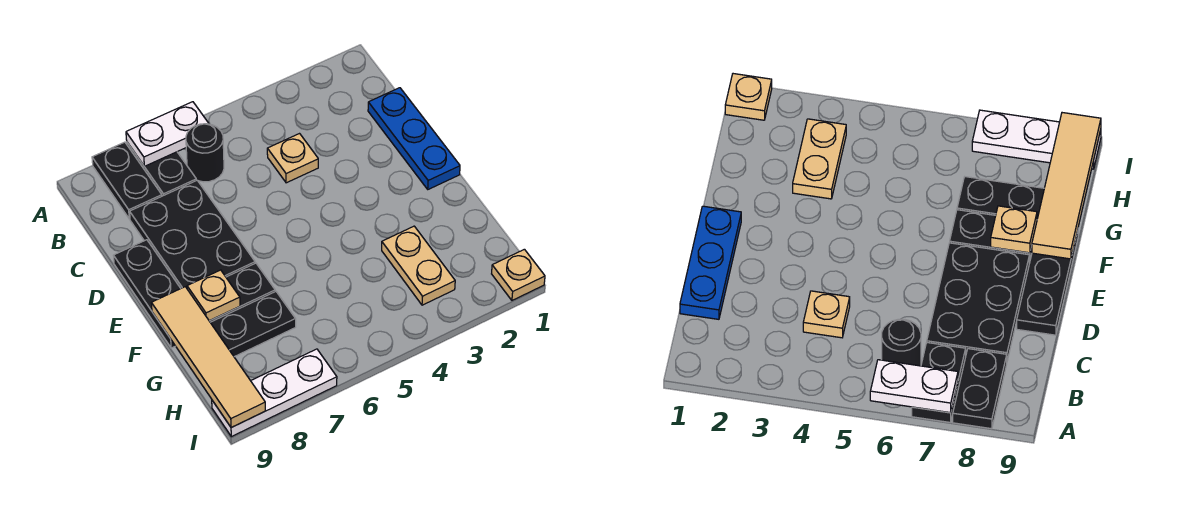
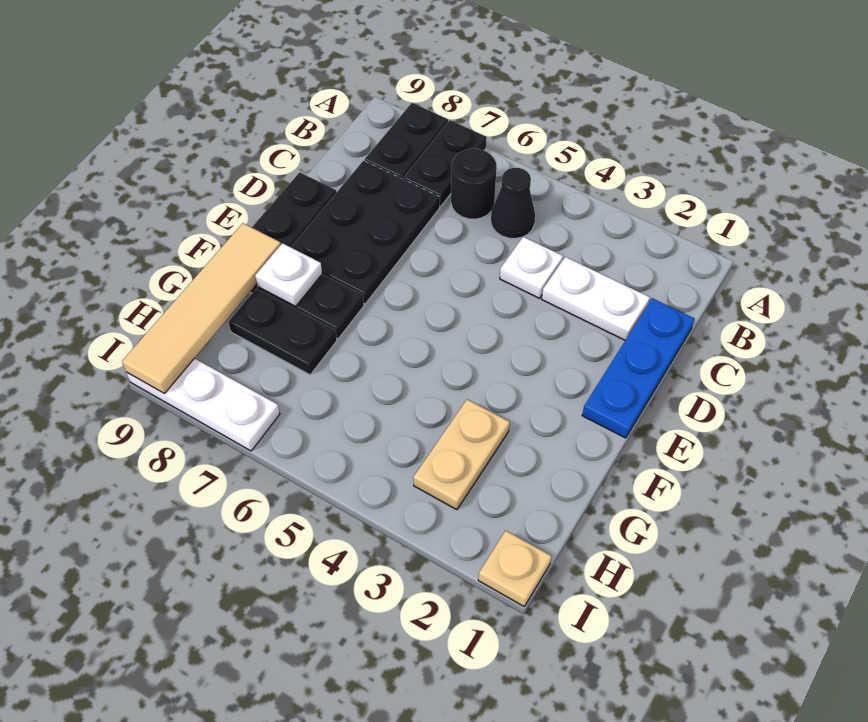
white 1x2 plate [126,102,209,166] -> white 1x2 plate moved to [542,257,650,340]
none -> black 1x1 cone [491,168,535,239]
tan 1x1 plate [267,134,318,183] -> white 1x1 plate [500,237,563,298]
tan 1x1 plate [187,270,240,321] -> white 1x1 plate [255,243,322,306]

